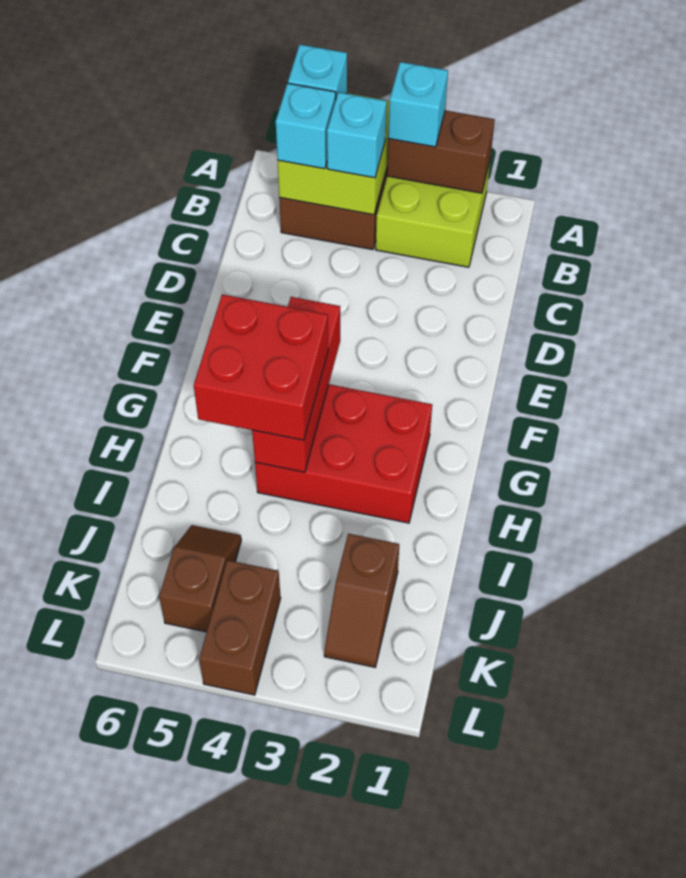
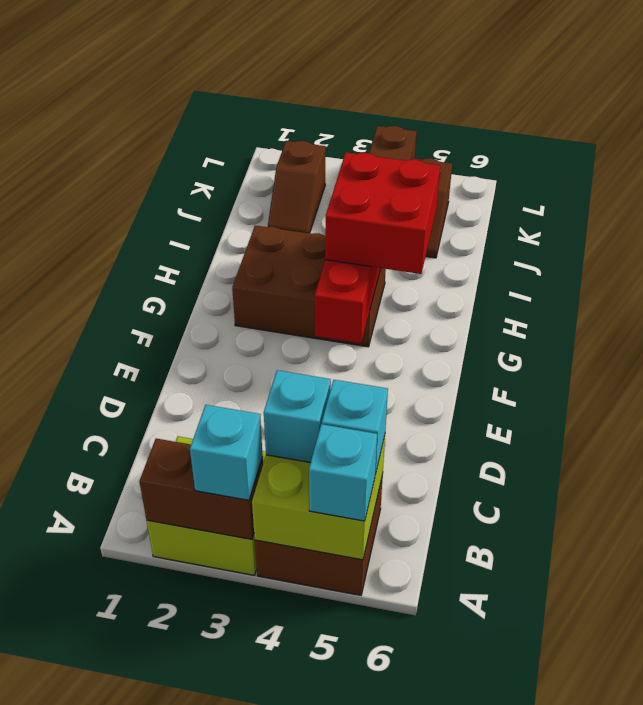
red 2x3 brick [255,384,432,523] -> brown 2x3 brick [232,226,386,347]
brown 1x2 slope [324,534,399,667] -> brown 1x2 slope turned to [268,141,326,233]

